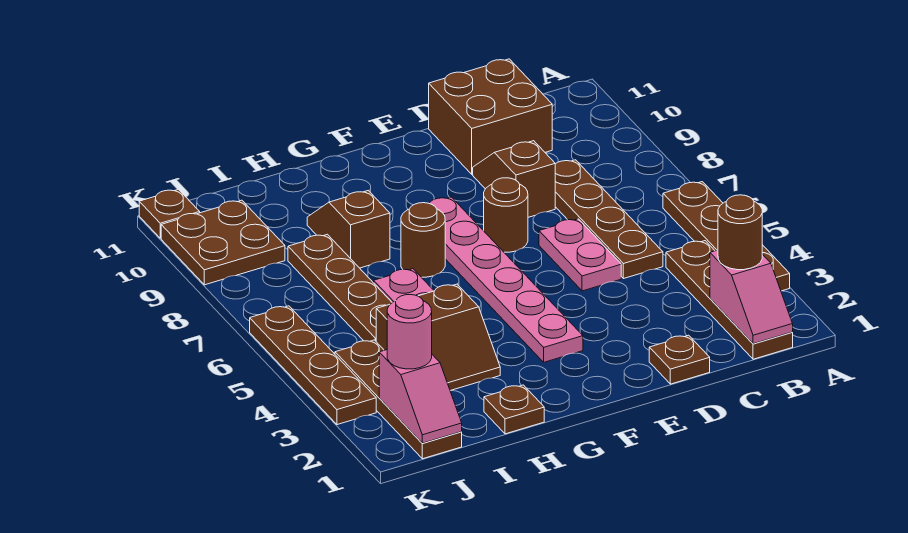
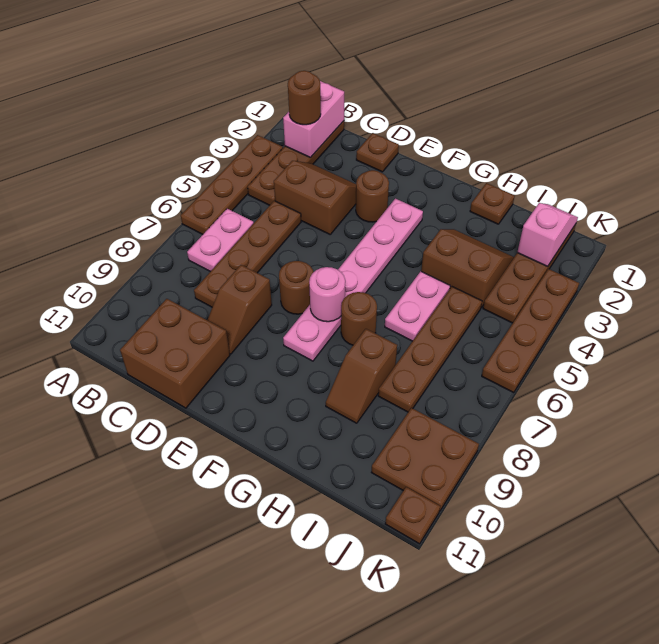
pink 1x2 slope [710,250,793,344] -> pink 1x2 brick [283,81,344,158]
none -> brown 2x2 slope [274,161,356,234]
pink 1x2 plate [539,219,621,291] -> pink 1x2 plate moved to [187,209,254,272]
none -> brown 1x1 round brick [356,170,389,222]
pink 1x1 round brick [387,295,432,369] -> pink 1x1 round brick moved to [309,267,345,322]

